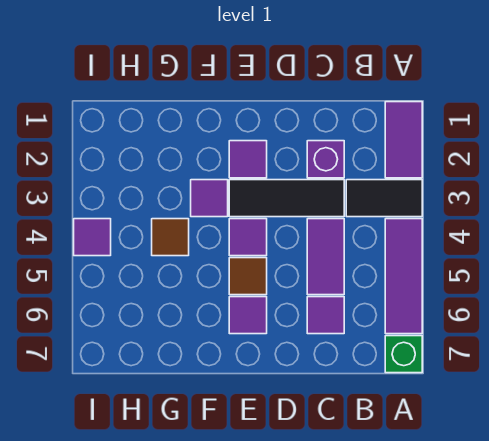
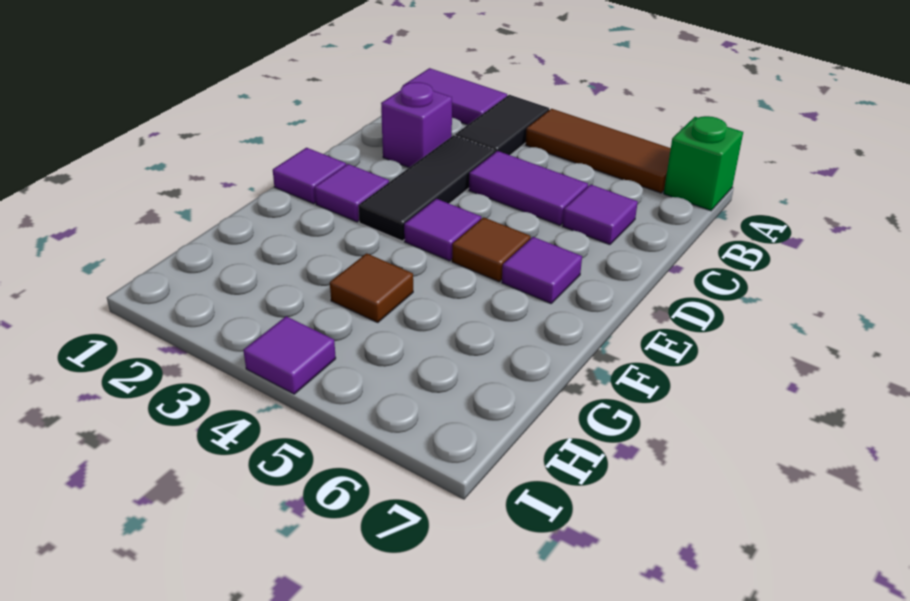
purple 1x3 tile [385,219,422,334] -> brown 1x3 tile [526,109,671,193]
purple 1x1 tile [191,180,228,217] -> purple 1x1 tile moved to [273,148,346,204]

